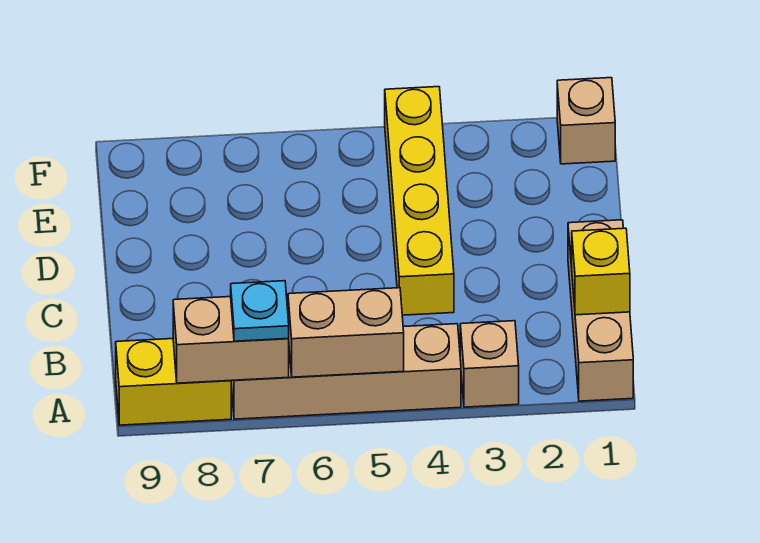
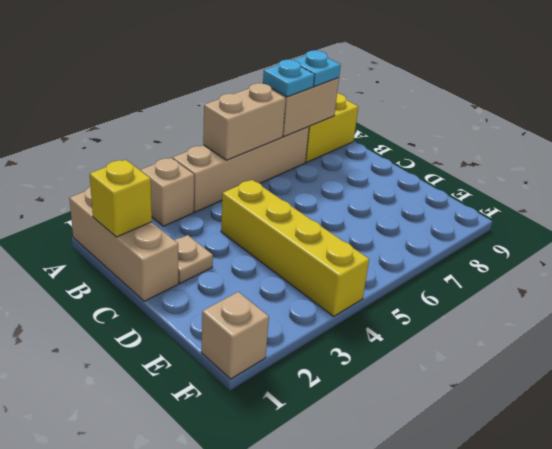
none -> cyan 1x1 plate [294,50,341,87]
none -> tan 1x1 plate [175,235,213,283]

